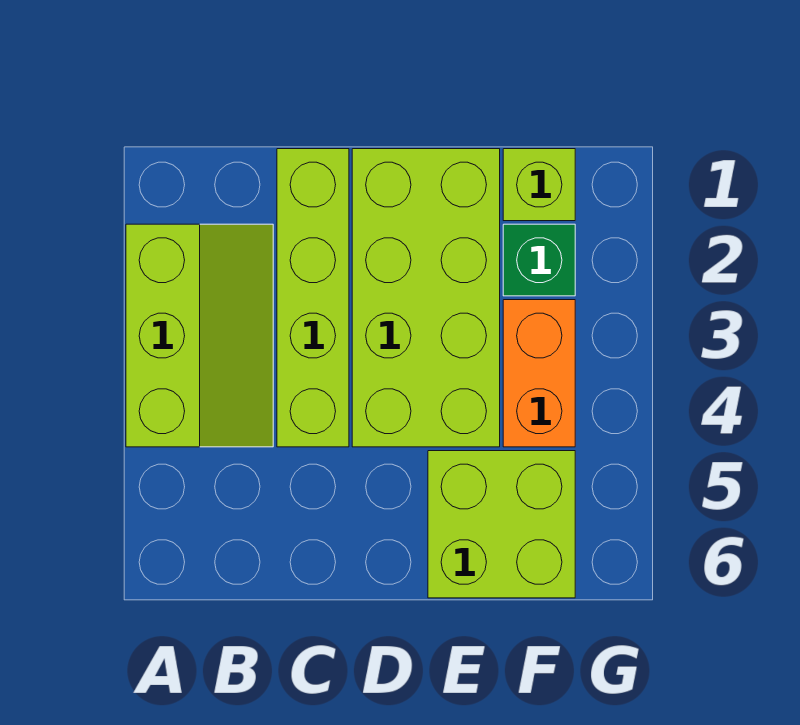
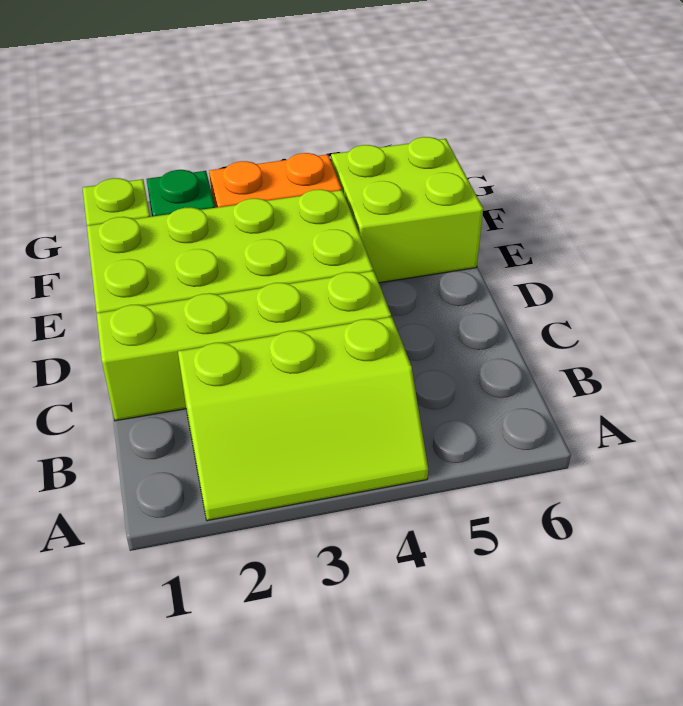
lime 2x3 slope [126,224,273,447] -> lime 2x3 slope turned to [178,317,428,521]

